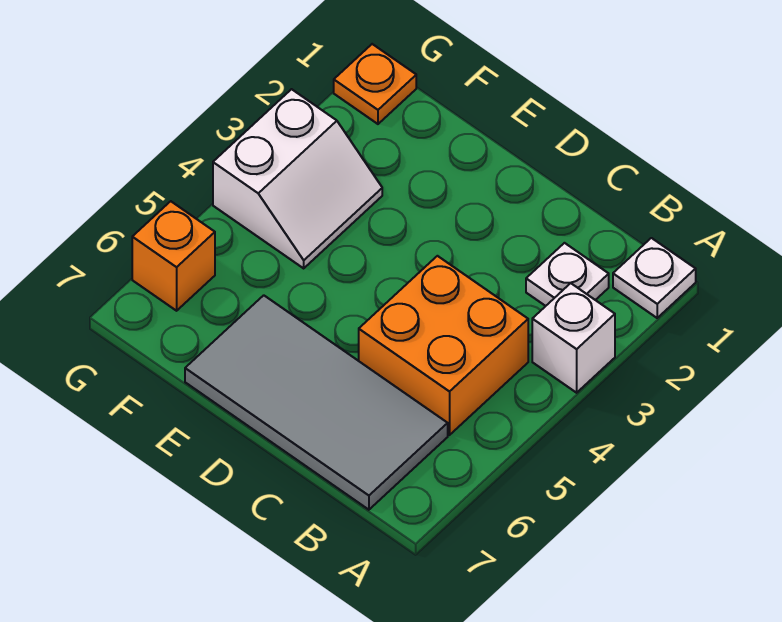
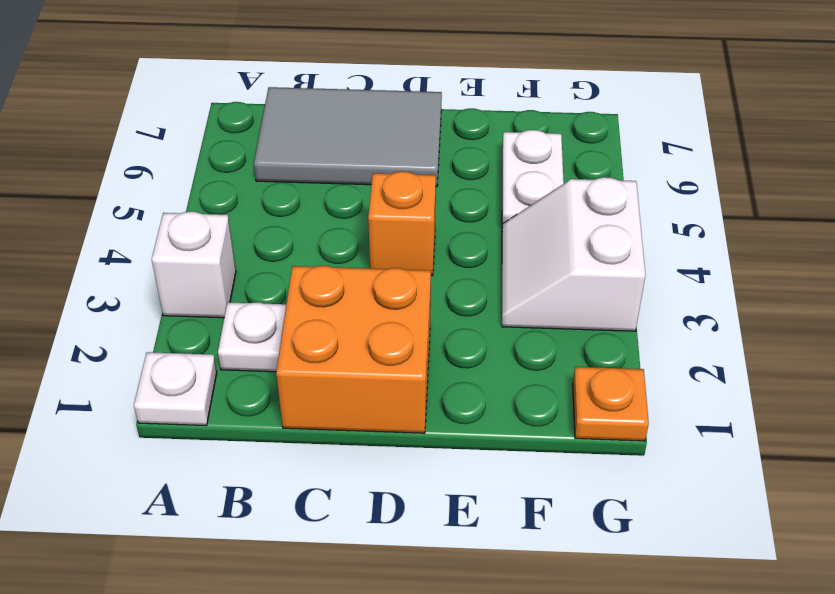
orange 2x2 brick [359,256,528,435] -> orange 2x2 brick moved to [276,266,431,433]
grey 2x4 tile [185,295,448,510] -> grey 2x3 tile [254,87,442,187]
none -> white 1x2 plate [502,130,564,227]
orange 1x1 brick [132,201,215,311] -> orange 1x1 brick moved to [368,171,436,275]

